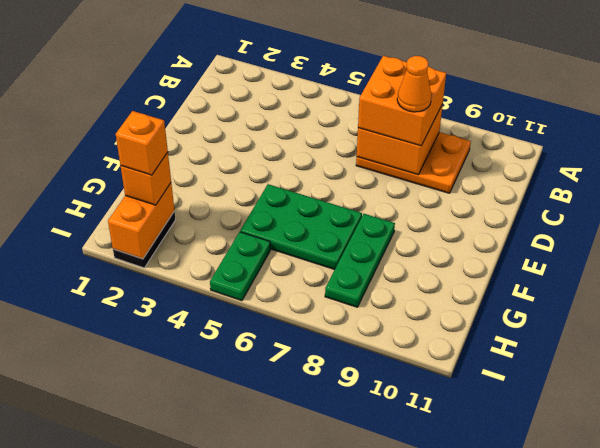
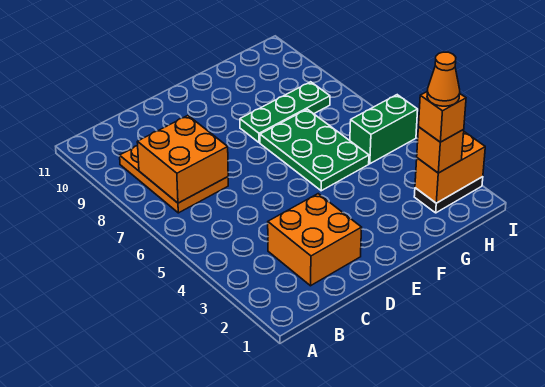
orange 2x2 brick [358,56,446,146] -> orange 2x2 brick moved to [268,194,362,286]
orange 1x1 cone [397,56,431,112] -> orange 1x1 cone moved to [427,52,460,106]
green 1x2 plate [210,232,271,301] -> green 1x2 brick [350,95,418,164]

